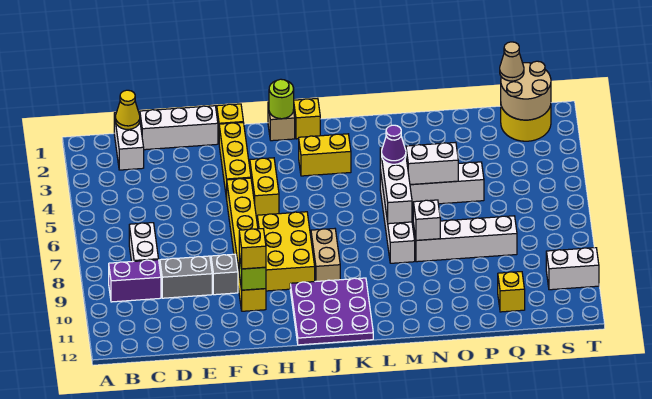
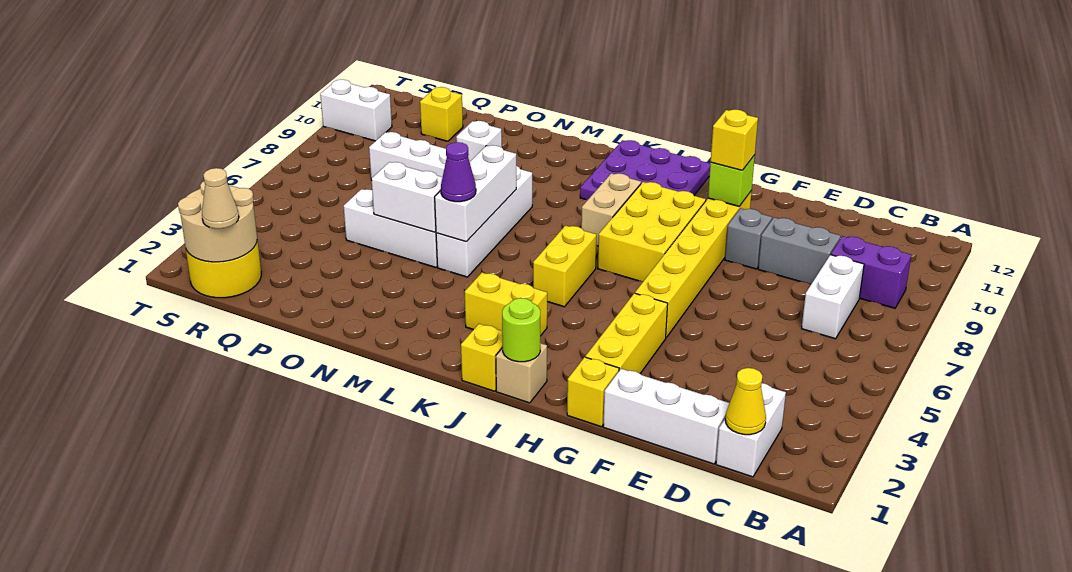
yellow 1x2 brick [250,158,279,217] -> yellow 1x2 brick moved to [533,226,596,307]

